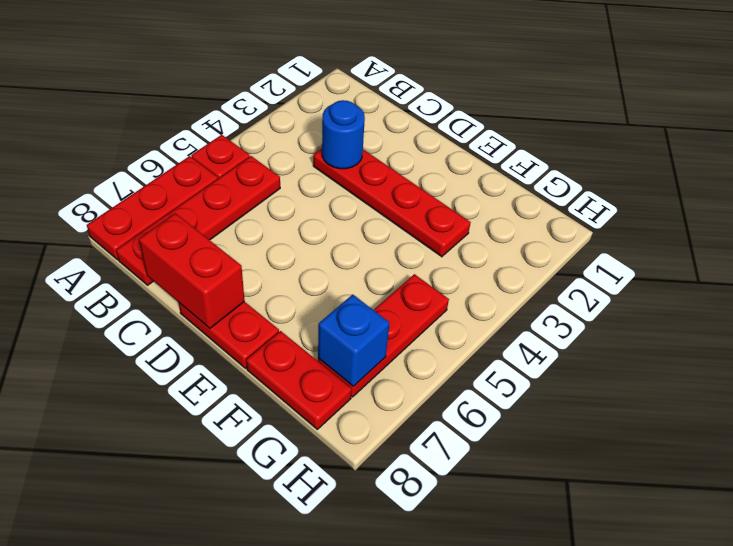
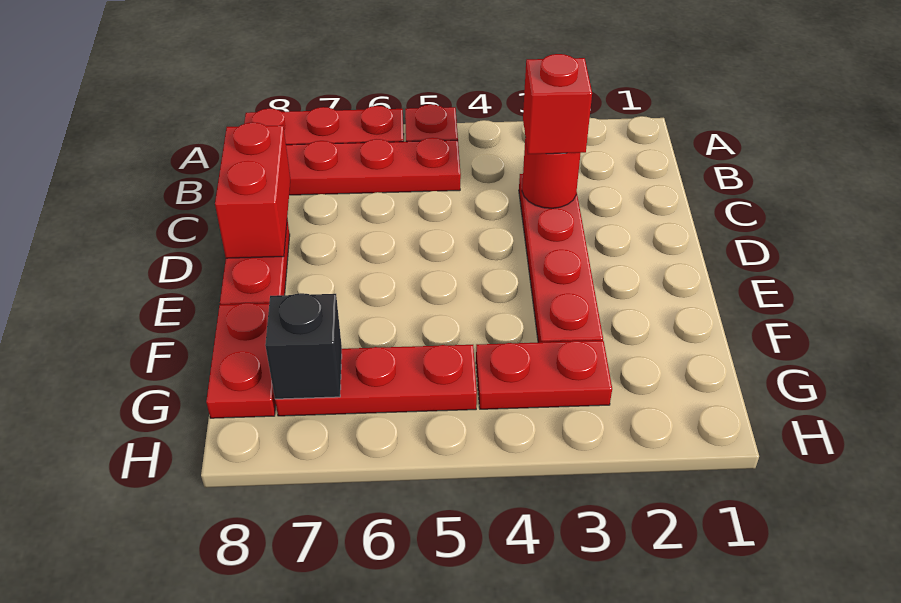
blue 1x1 round brick [322,100,365,169] -> red 1x1 round brick [522,138,581,208]
none -> red 1x1 brick [523,54,592,154]
none -> red 1x2 plate [476,341,612,409]
blue 1x1 brick [318,295,390,386] -> black 1x1 brick [265,293,342,399]

